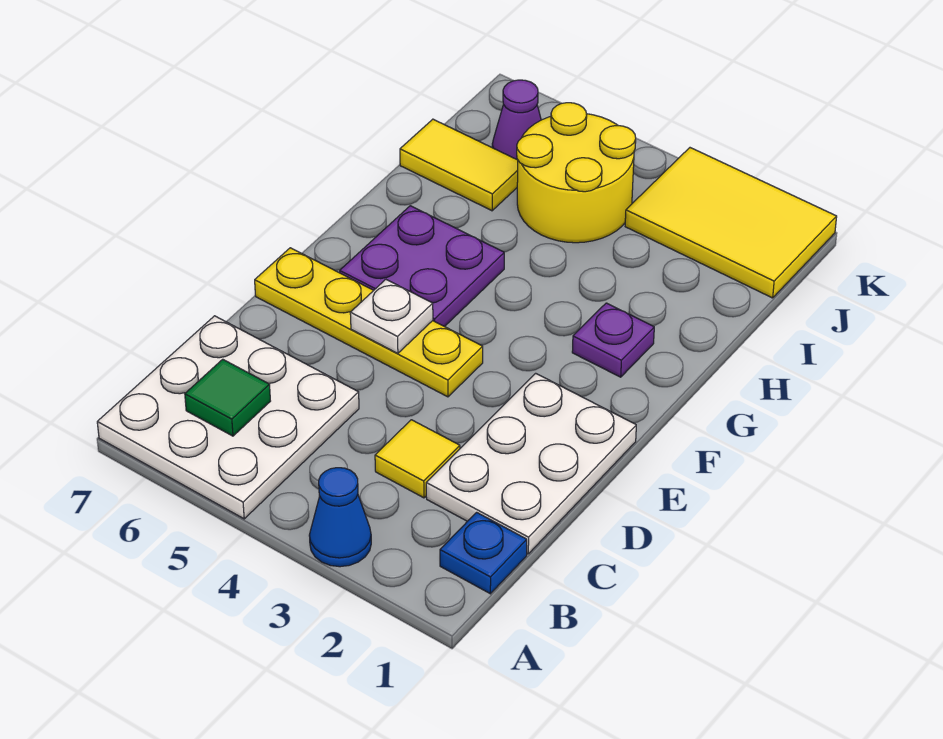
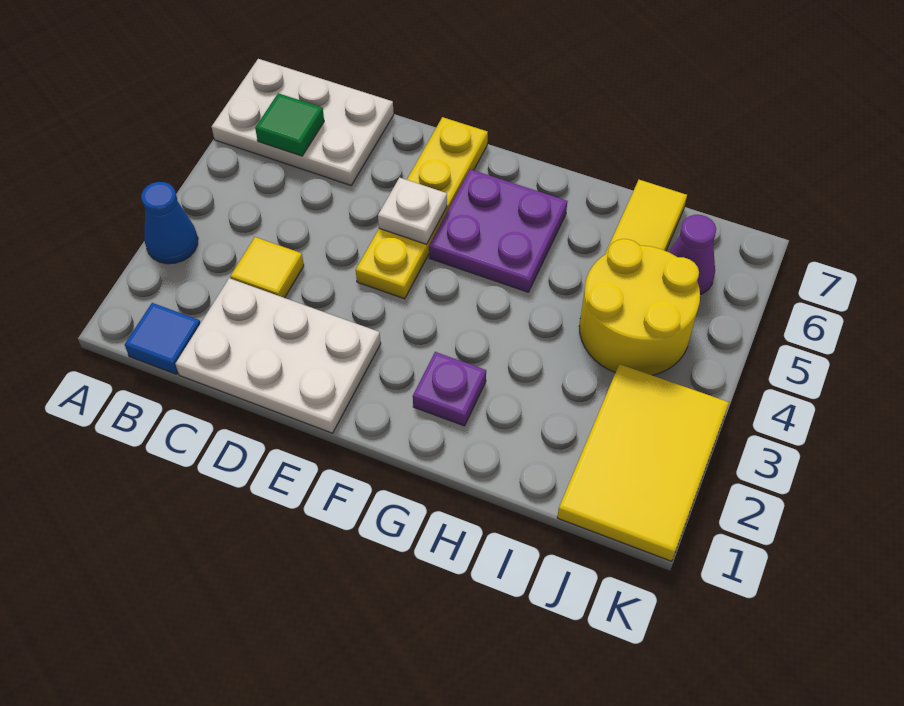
white 3x3 plate [97,316,359,519] -> white 2x3 plate [212,59,394,185]
blue 1x1 plate [440,512,527,594] -> blue 1x1 tile [125,303,200,374]

